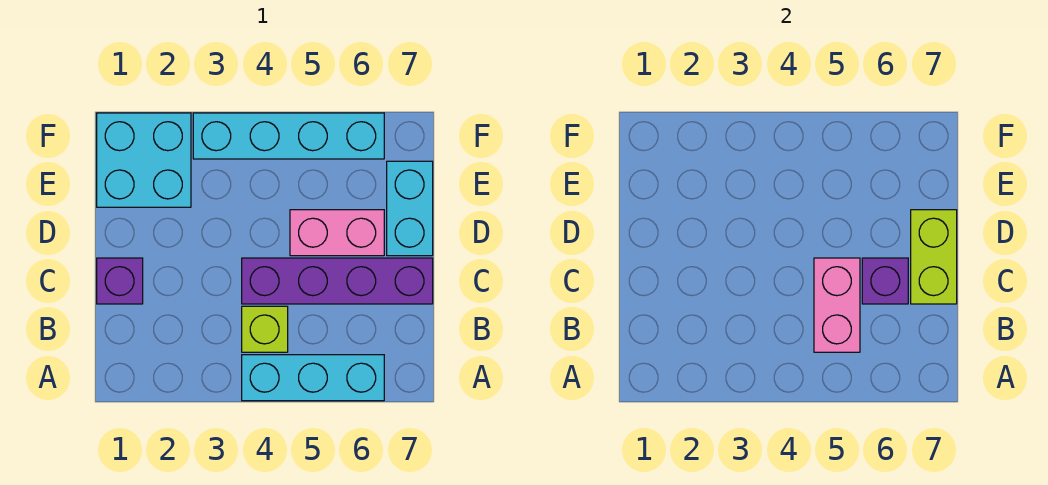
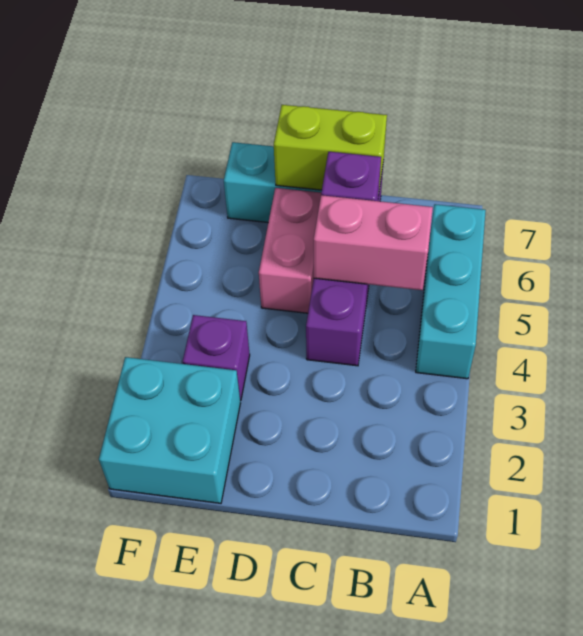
lime 1x1 brick [242,306,288,352] -> none
purple 1x1 brick [97,258,143,304] -> purple 1x1 brick moved to [183,315,250,401]
cyan 1x4 brick [193,113,384,159] -> none

